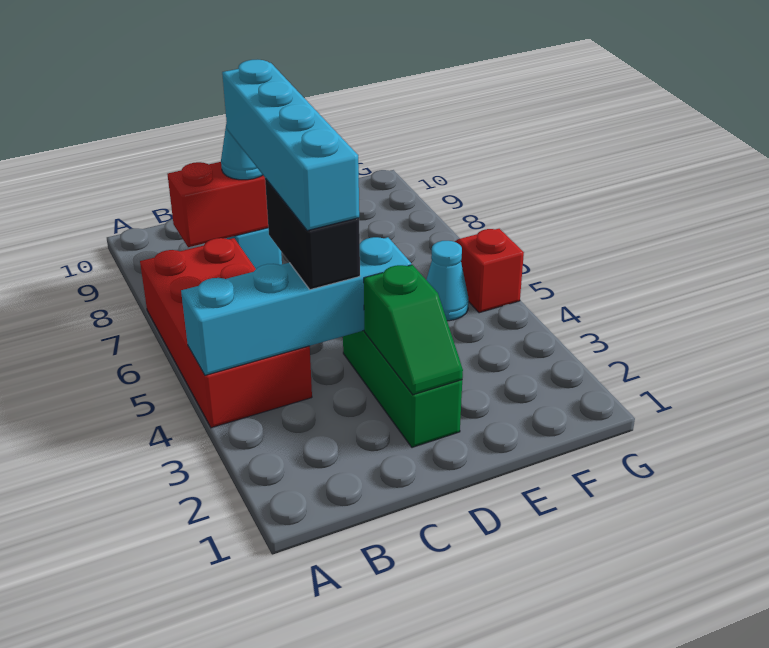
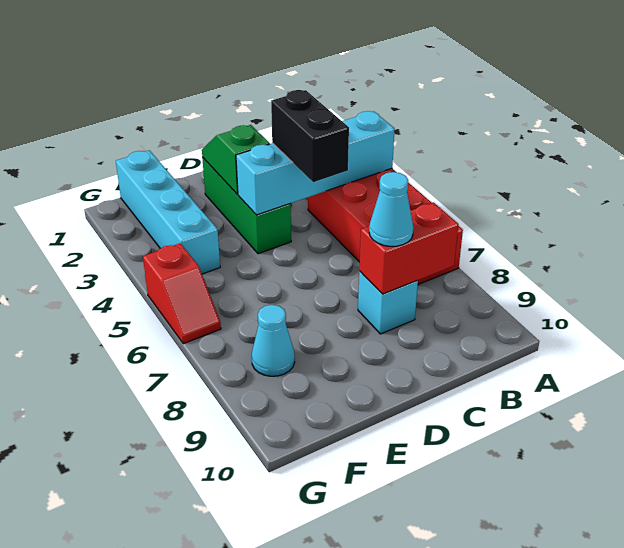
cyan 1x4 brick [222,60,359,231] -> cyan 1x4 brick moved to [116,150,220,274]
cyan 1x1 cone [426,241,469,321] -> cyan 1x1 cone moved to [252,305,295,376]

